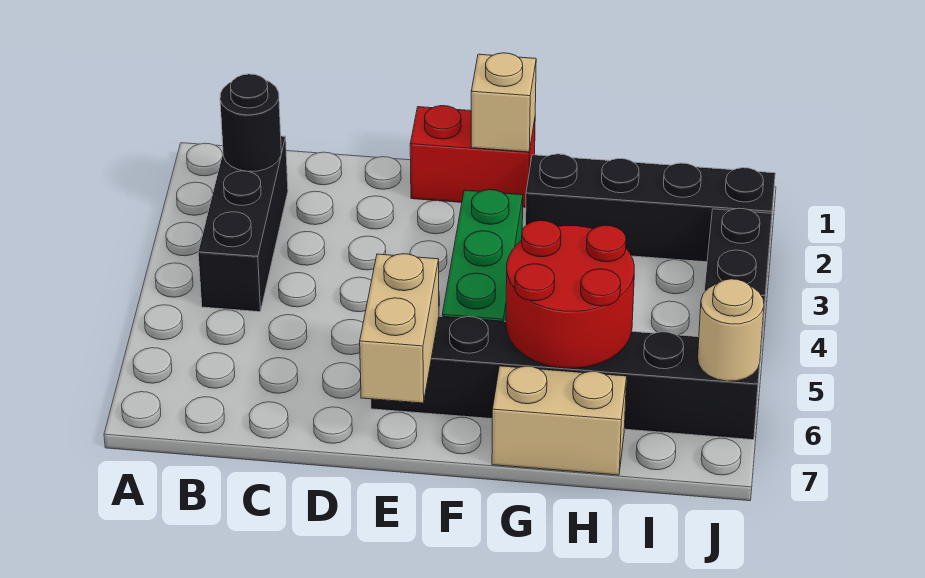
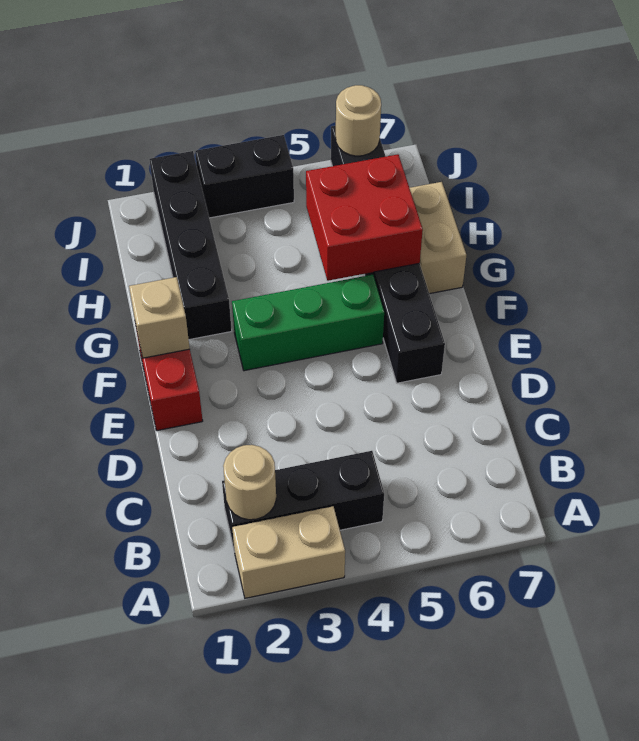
black 1x1 round brick [220,74,281,171] -> tan 1x1 round brick [223,445,276,520]
tan 1x2 brick [360,254,439,403] -> tan 1x2 brick moved to [232,506,345,598]
red 2x2 round brick [506,220,634,369] -> red 2x2 brick [306,154,423,281]

